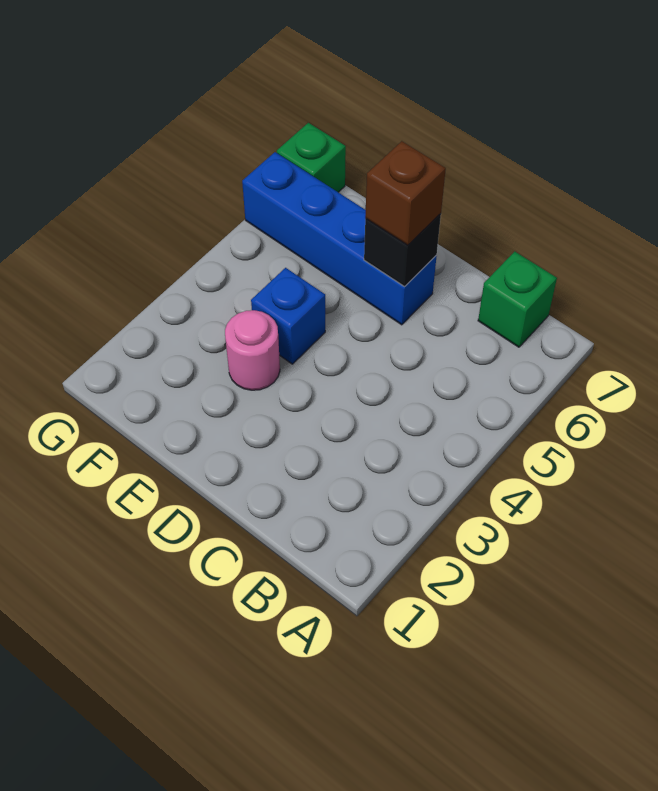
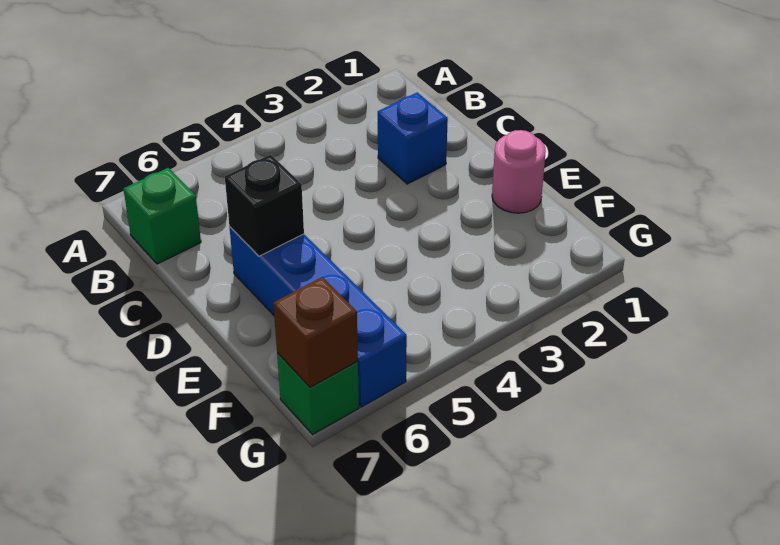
brown 1x1 brick [365,141,446,245] -> brown 1x1 brick moved to [273,277,358,387]
pink 1x1 round brick [225,310,280,390] -> pink 1x1 round brick moved to [492,130,546,213]
blue 1x1 brick [251,268,325,364] -> blue 1x1 brick moved to [378,93,448,184]

